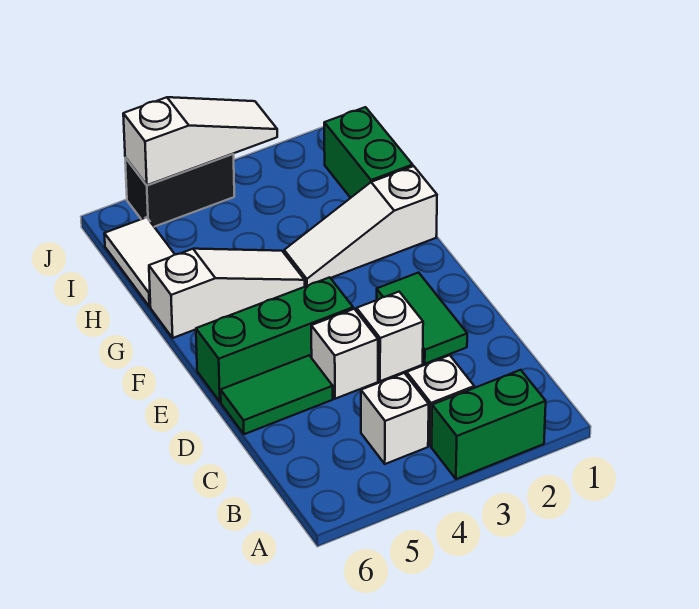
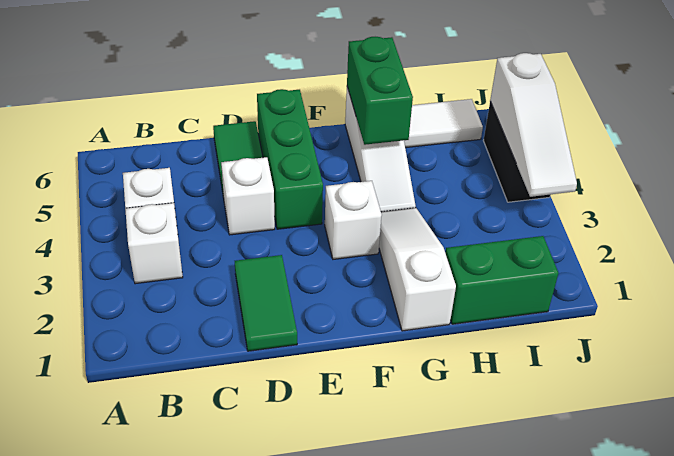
green 1x2 brick [431,370,546,479] -> green 1x2 brick moved to [347,37,413,145]
green 1x2 tile [377,273,467,364] -> green 1x2 tile turned to [235,255,297,351]
white 1x1 brick [357,292,423,381] -> white 1x1 brick moved to [325,181,382,259]

